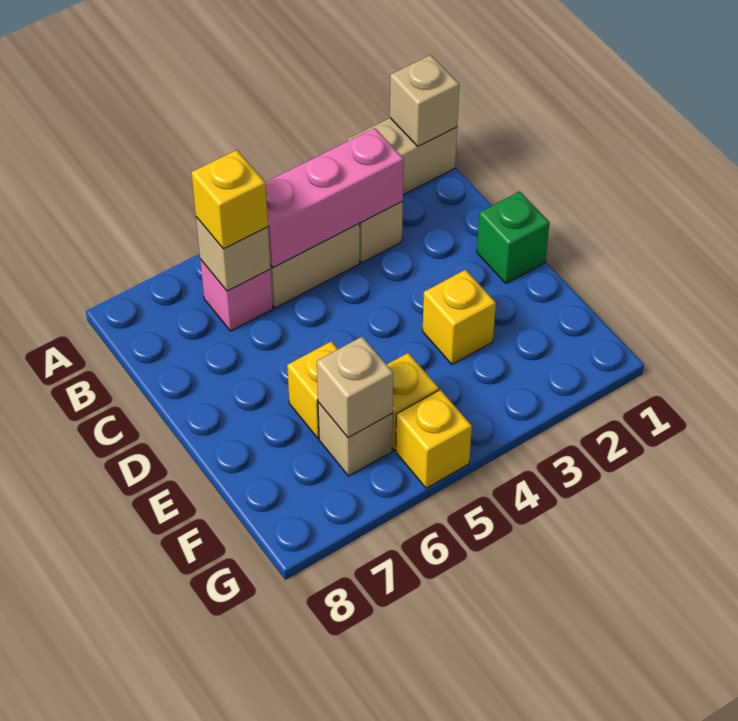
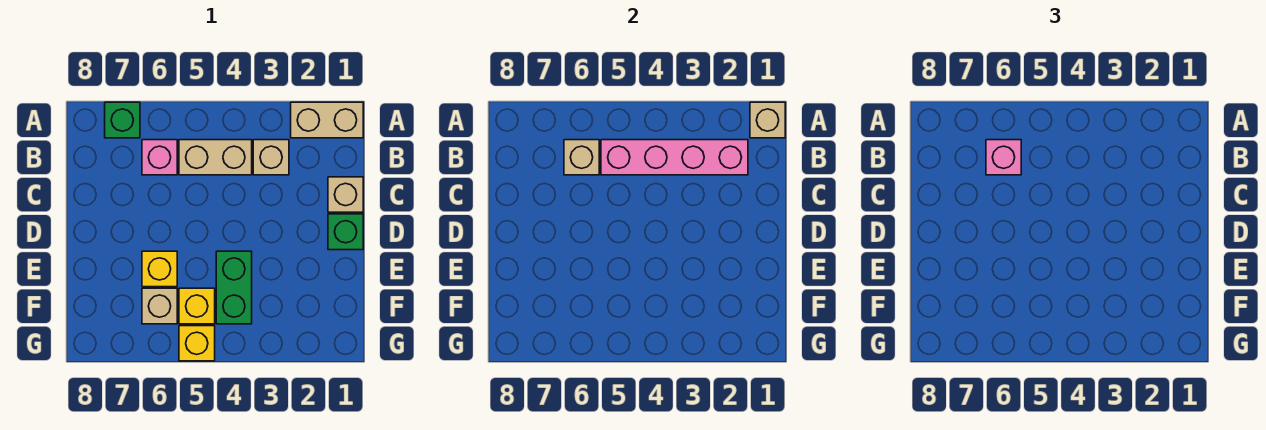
none -> green 1x1 brick [105,102,140,138]
pink 1x3 brick [265,128,404,268] -> pink 1x4 brick [601,140,748,175]
yellow 1x1 brick [191,150,268,249] -> pink 1x1 brick [986,140,1021,175]
yellow 1x1 brick [423,270,496,364] -> none
none -> green 1x2 brick [216,251,252,324]
tan 1x1 brick [317,337,393,438] -> tan 1x1 brick moved to [328,177,363,212]

